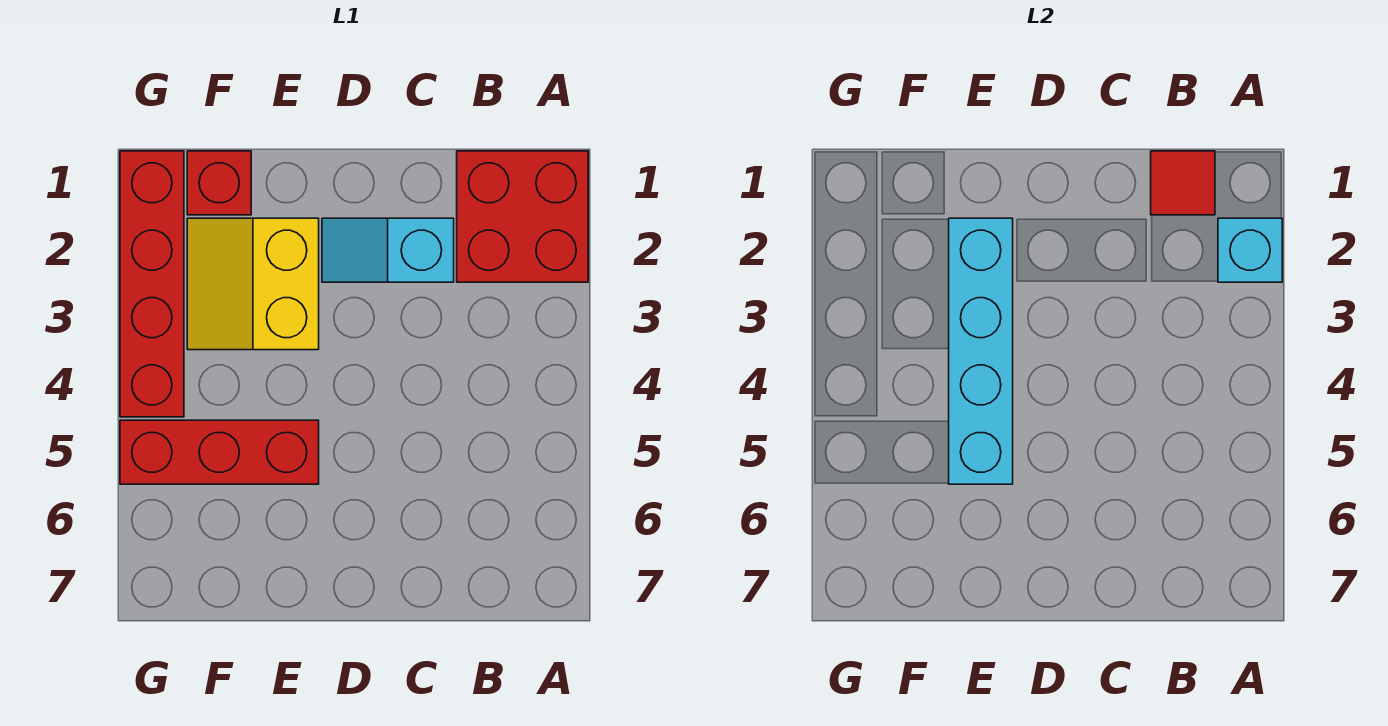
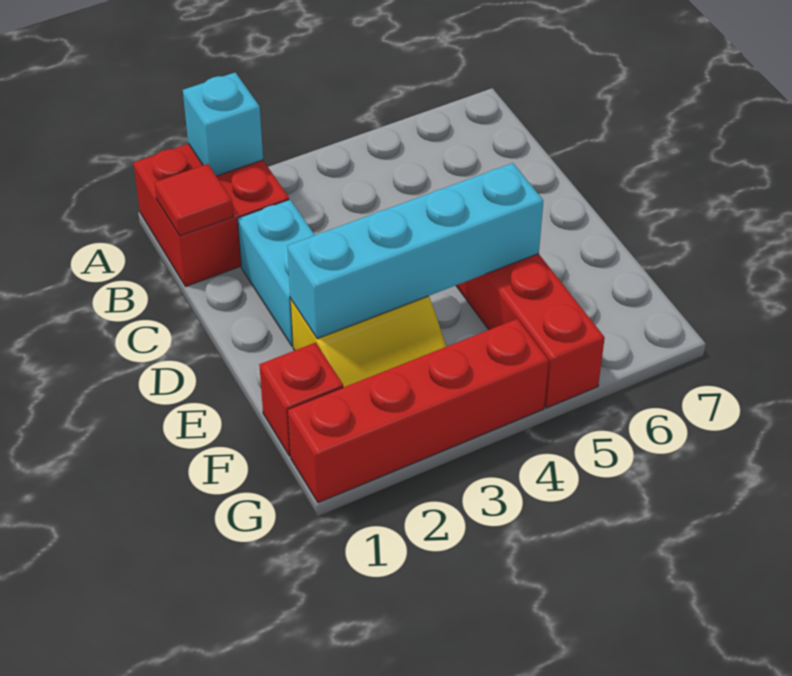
cyan 1x2 slope [322,218,454,282] -> cyan 1x2 brick [238,200,315,346]

